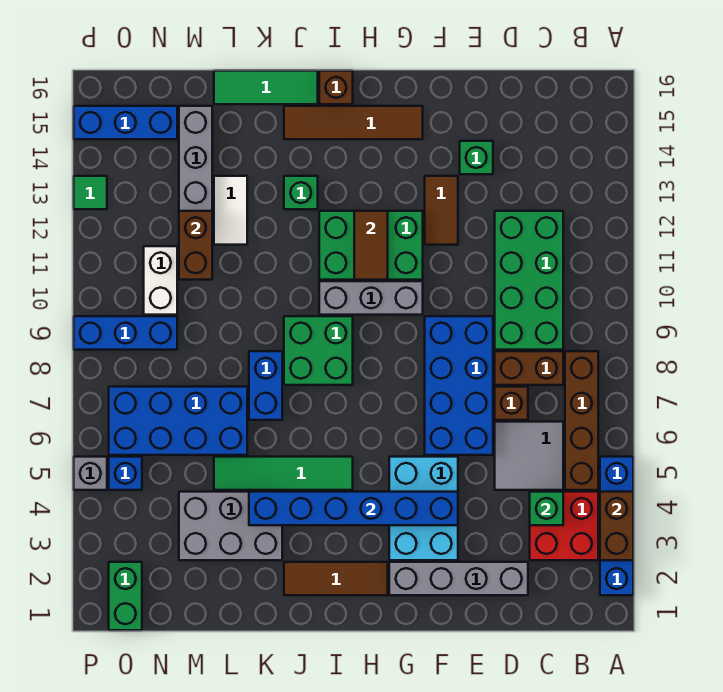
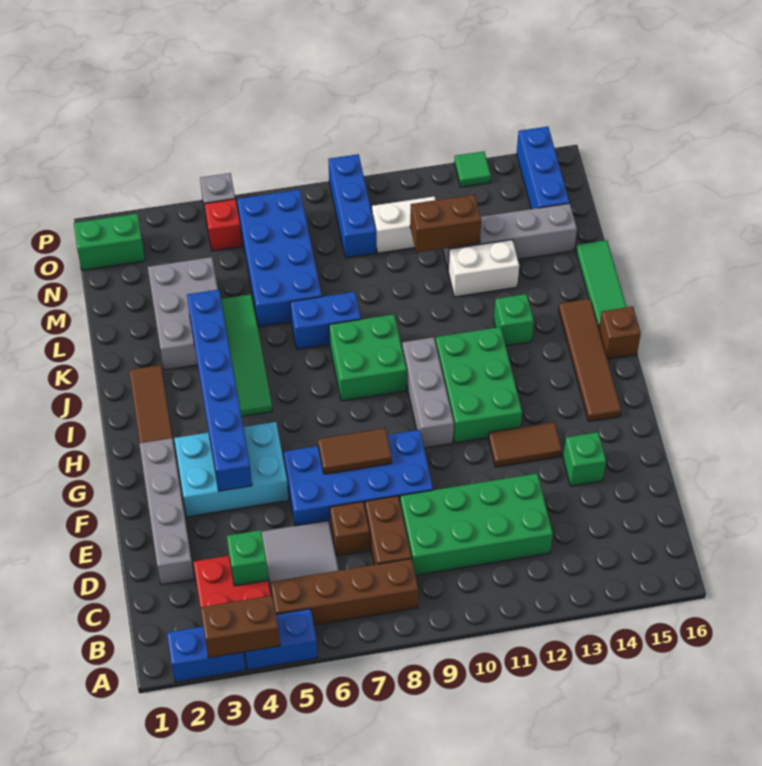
brown 1x2 tile [354,211,388,280] -> brown 1x2 tile moved to [318,428,392,474]
white 1x2 tile [214,176,247,245] -> white 1x2 brick [448,240,519,297]
blue 1x1 brick [109,457,142,490] -> red 1x1 brick [205,199,242,251]

